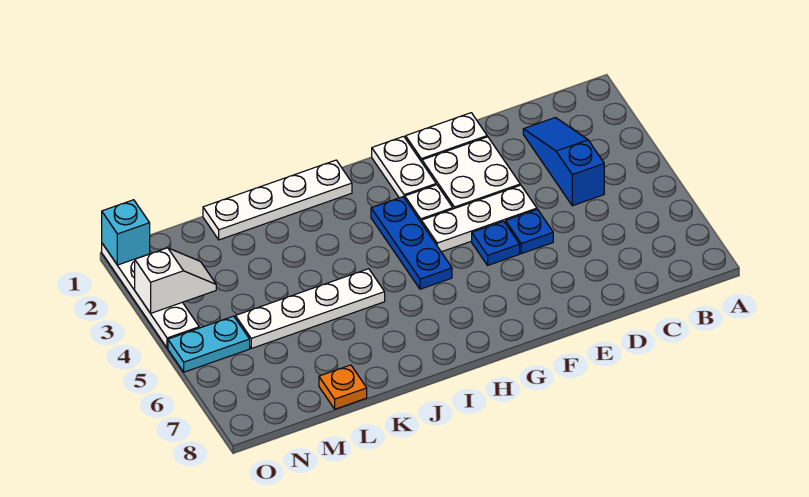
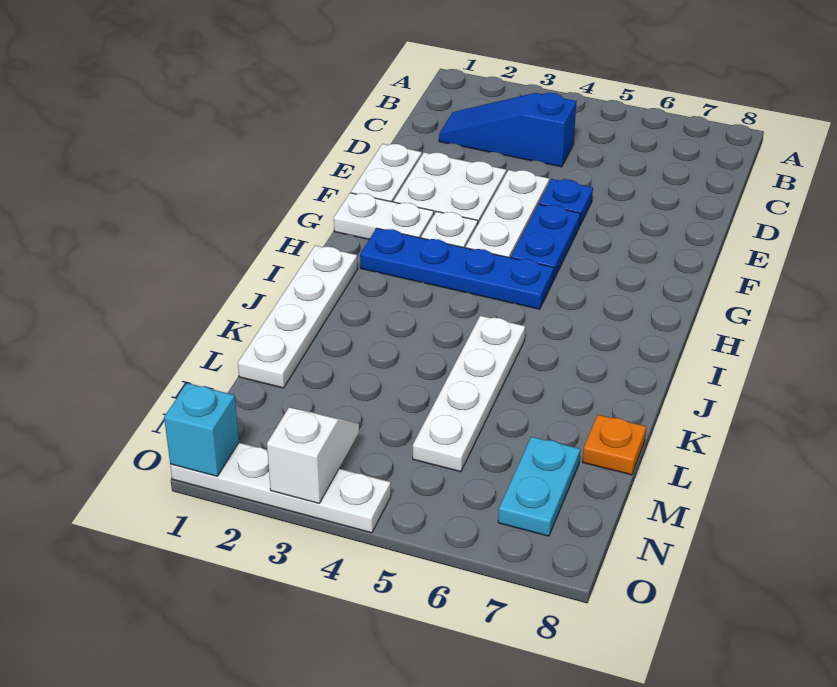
blue 1x1 plate [472,221,520,265] -> blue 1x2 plate [511,204,580,280]
blue 1x3 plate [371,197,452,289] -> blue 1x4 plate [360,228,554,309]
cyan 1x2 plate [168,316,250,372] -> cyan 1x2 plate moved to [498,437,580,536]

